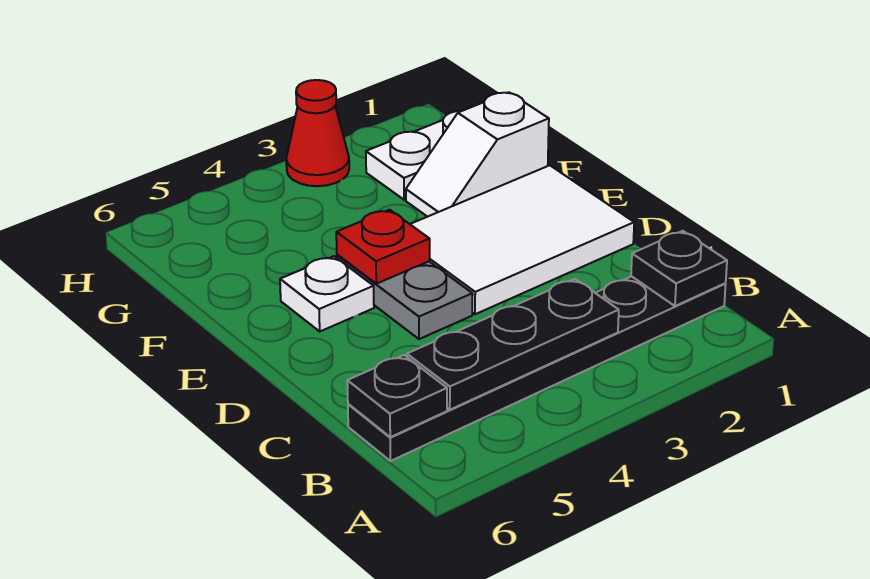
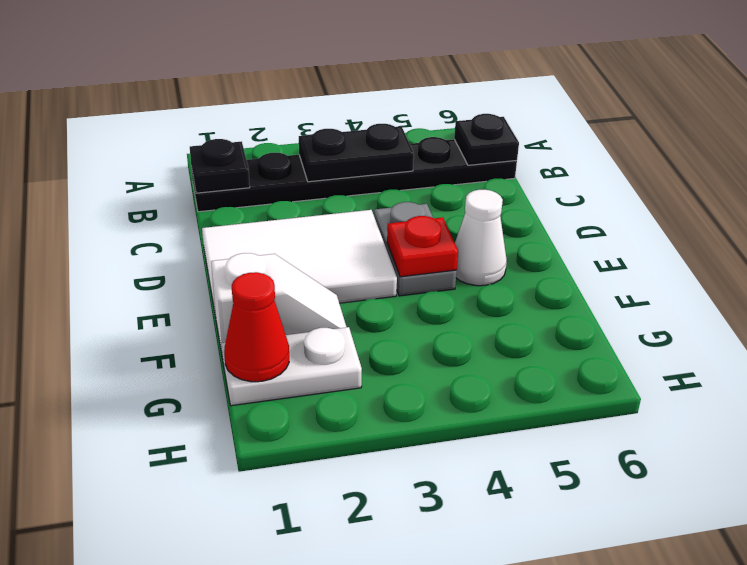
black 1x3 plate [407,279,619,410] -> black 1x2 plate [299,124,414,182]
white 1x1 plate [280,256,374,331] -> white 1x1 cone [455,190,507,286]
red 1x1 cone [286,80,349,186] -> red 1x1 cone moved to [224,272,289,382]

